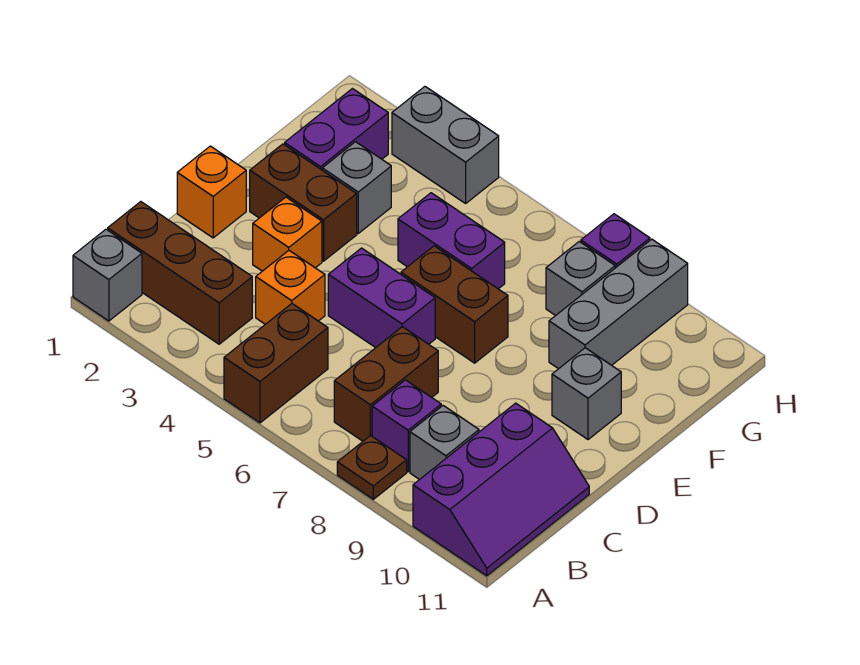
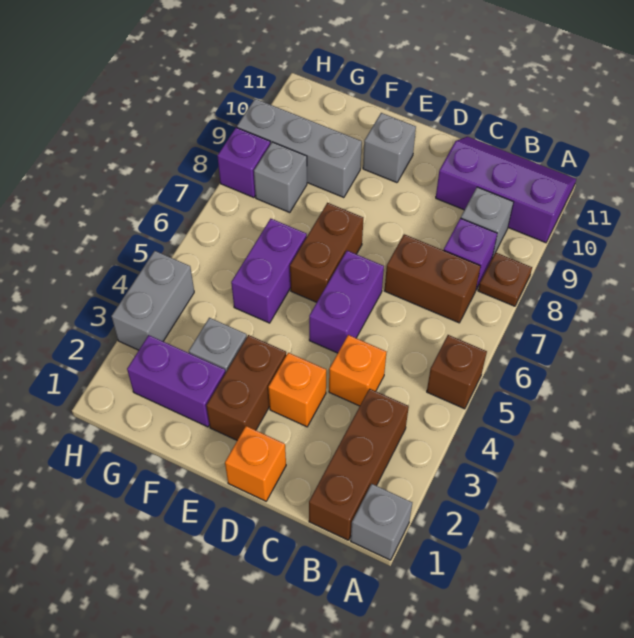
brown 1x2 brick [224,304,328,423] -> brown 1x1 brick [427,335,487,409]

